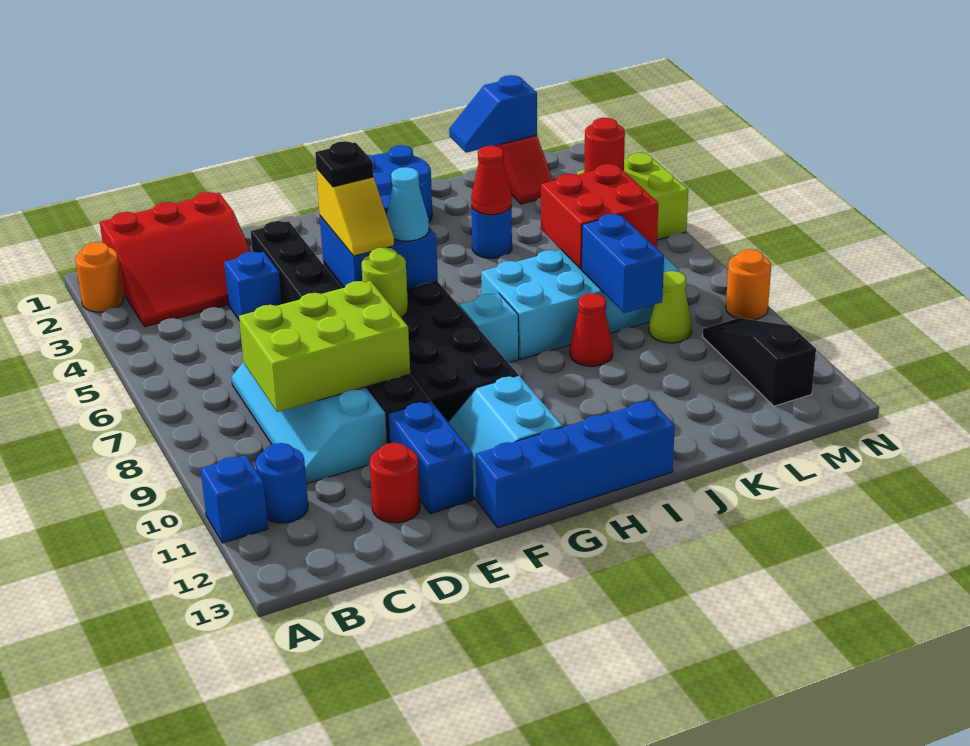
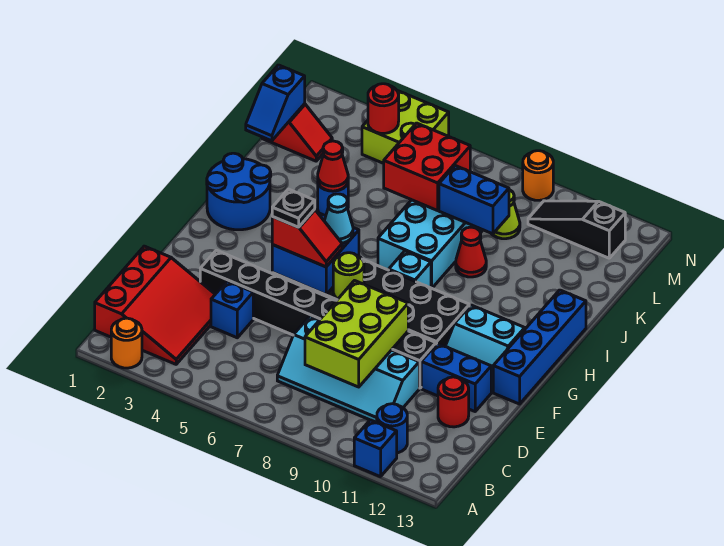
yellow 1x2 slope [316,168,394,256] -> red 1x2 slope [272,209,342,267]

